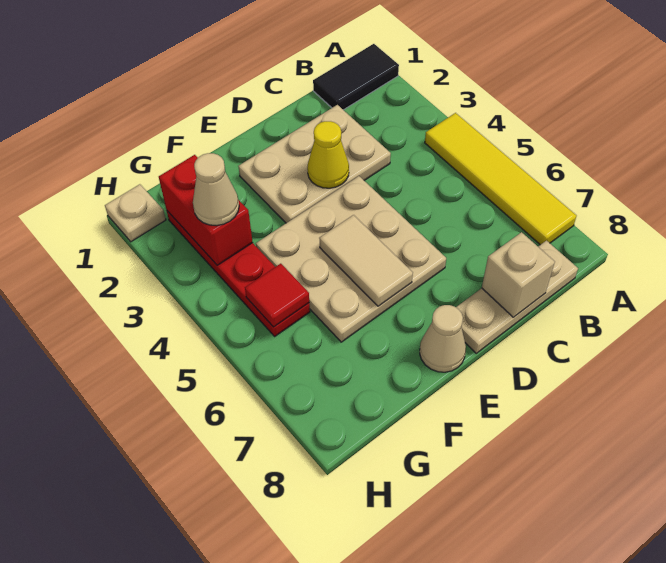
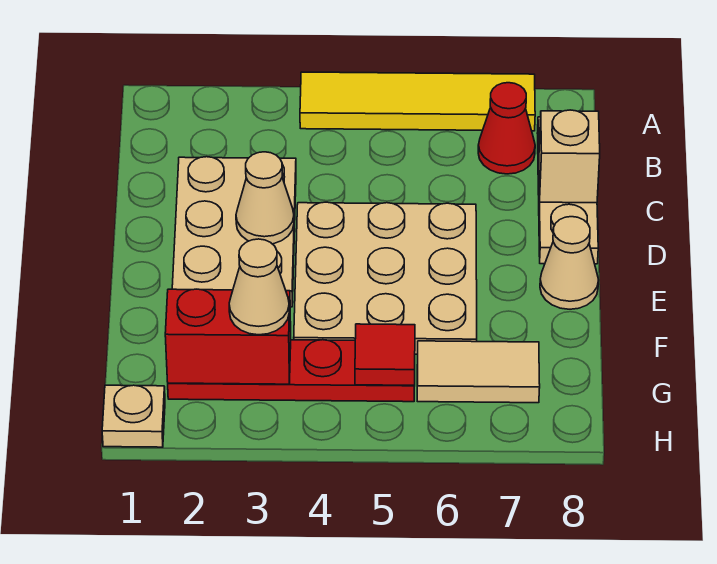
black 1x2 tile [313,44,399,110] -> none
none -> red 1x1 cone [478,83,535,174]
yellow 1x1 cone [307,121,349,188] -> tan 1x1 cone [236,152,294,244]
tan 1x2 tile [319,215,413,306] -> tan 1x2 tile moved to [417,341,540,403]

